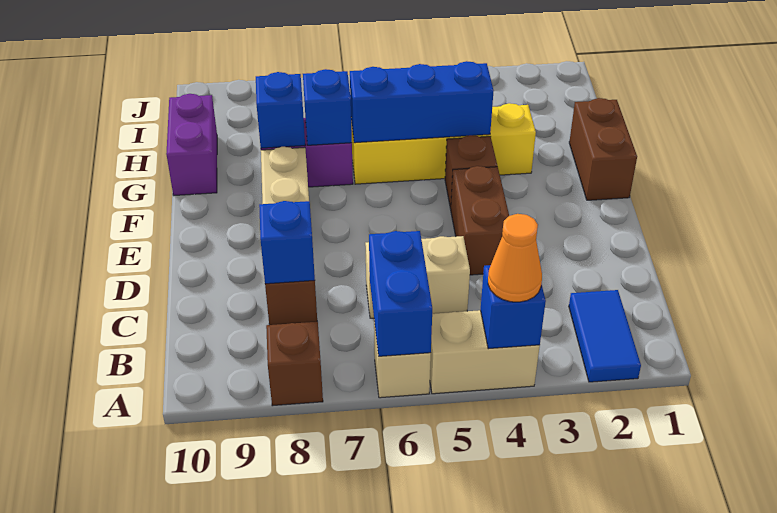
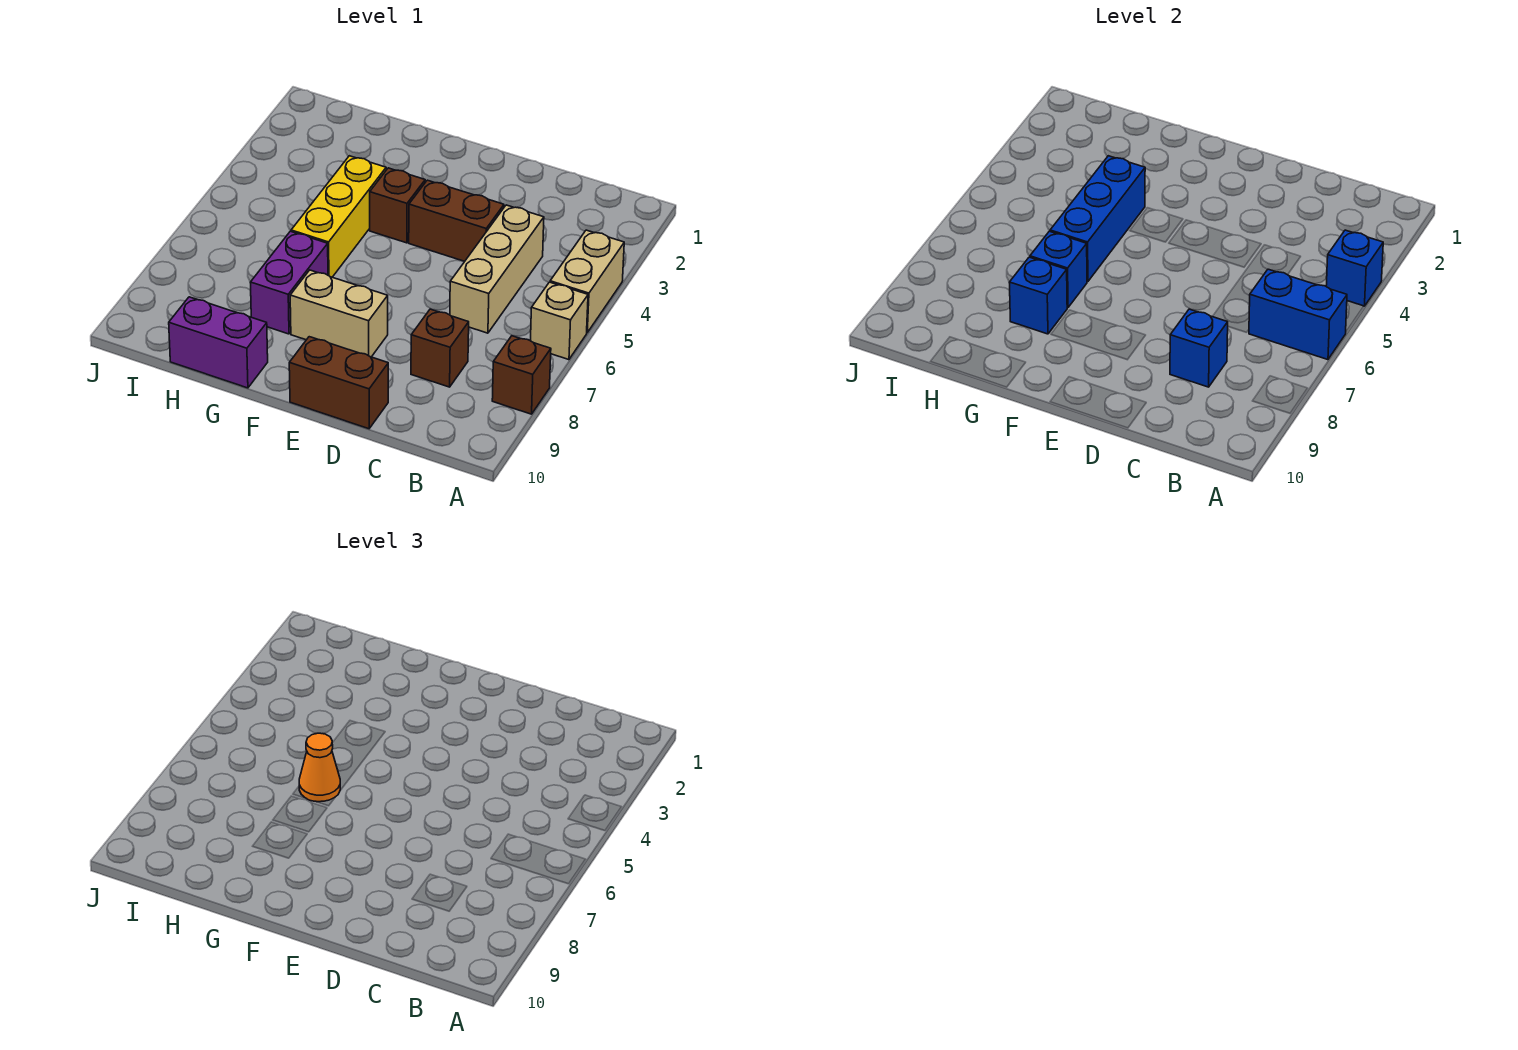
blue 1x2 tile [569,290,641,382] -> none
orange 1x1 cone [488,214,542,302] -> orange 1x1 cone moved to [299,733,340,802]
tan 1x2 brick [365,236,470,318] -> tan 1x3 brick [450,205,544,333]
brown 1x2 brick [569,98,637,200] -> brown 1x2 brick moved to [289,337,388,429]
yellow 1x4 brick [351,103,536,184] -> yellow 1x3 brick [291,156,386,277]

